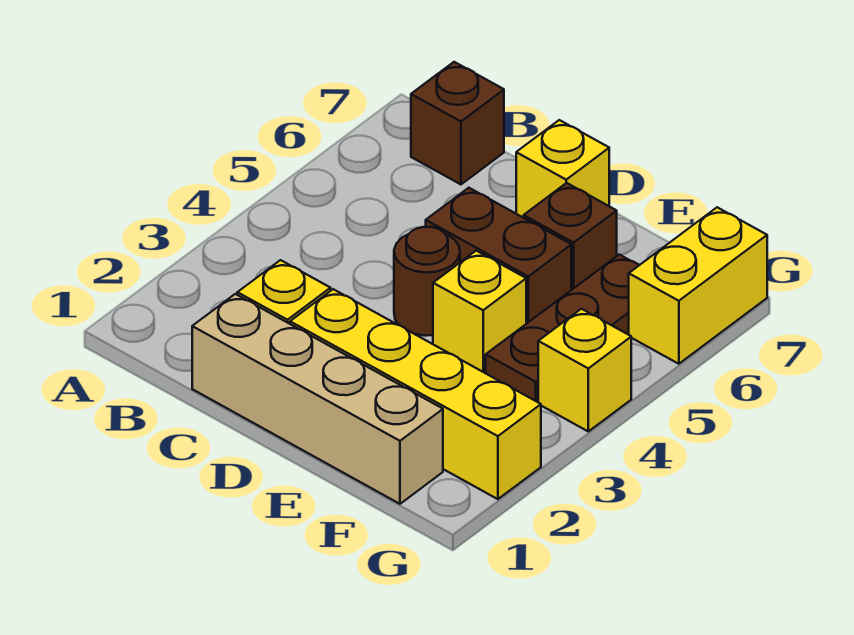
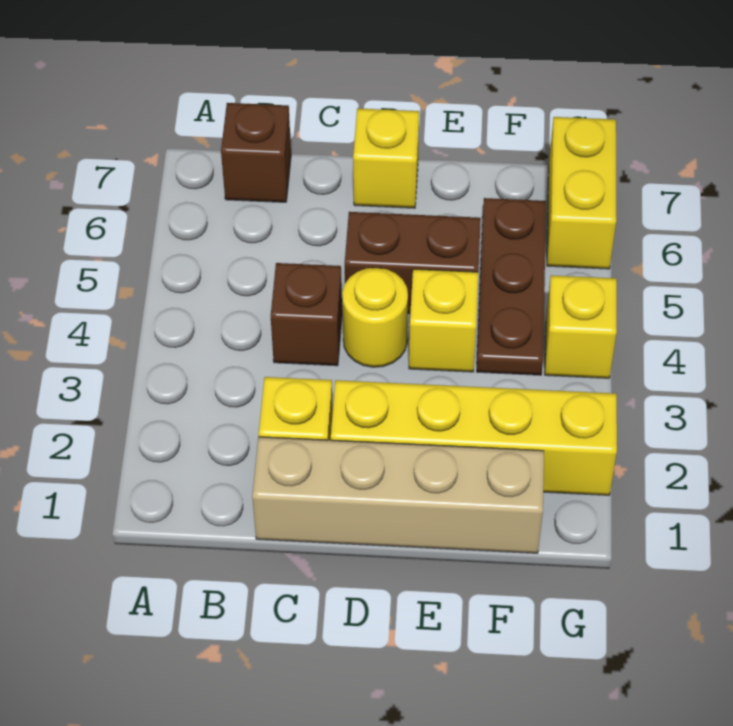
brown 1x1 round brick [394,227,460,336] -> yellow 1x1 round brick [342,268,408,367]
brown 1x1 brick [524,183,617,290] -> brown 1x1 brick moved to [271,263,342,366]

